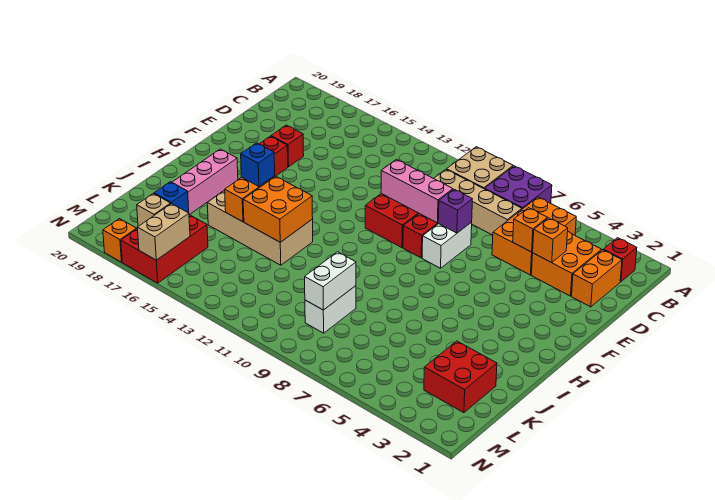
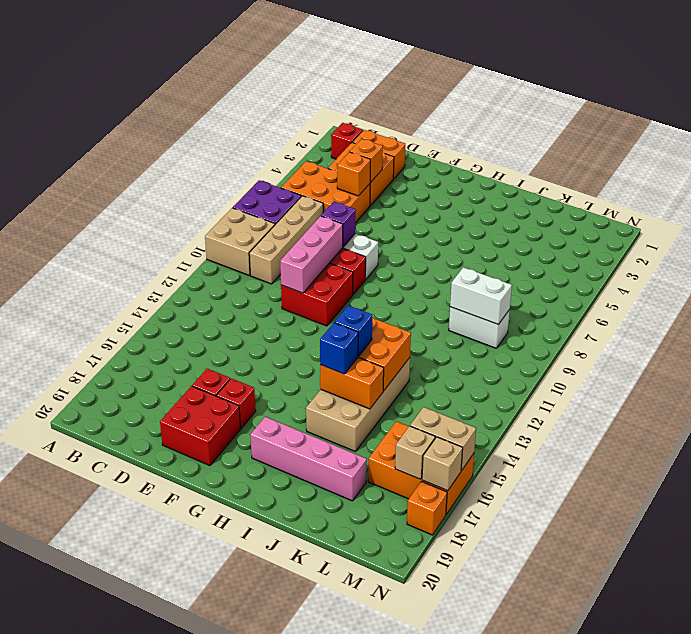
red 2x2 brick [424,341,497,413] -> red 2x2 brick moved to [160,386,241,466]
red 2x3 brick [121,215,208,283] -> orange 2x3 brick [368,421,474,514]
blue 1x1 brick [154,182,189,213] -> blue 1x1 brick moved to [335,305,372,356]
none -> tan 1x1 brick [422,437,463,491]

